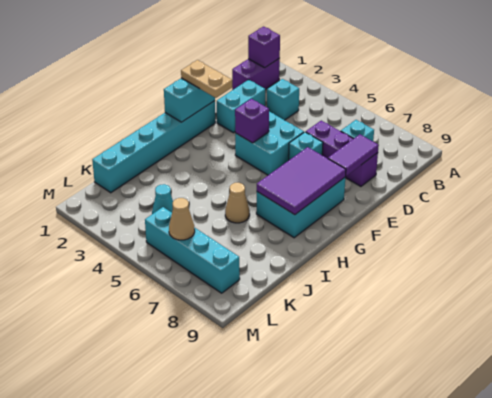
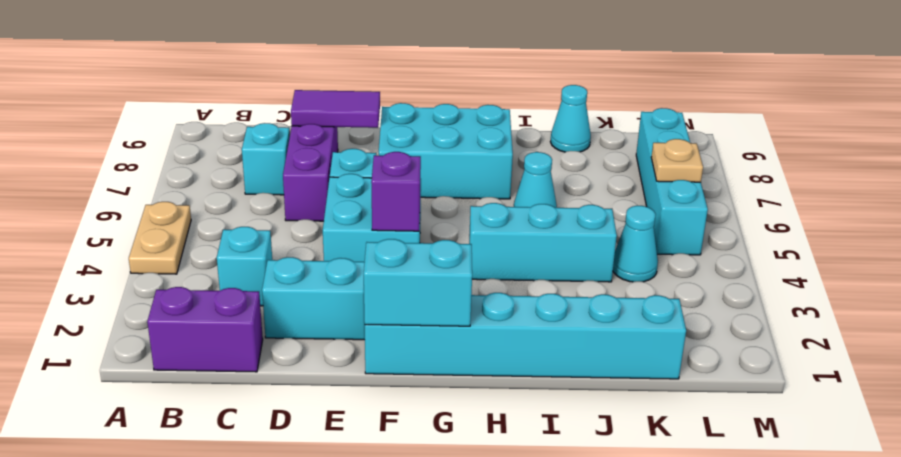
purple 1x1 brick [248,27,280,68] -> none
tan 1x2 plate [181,60,232,98] -> tan 1x2 plate moved to [129,202,191,274]
purple 2x3 tile [257,147,346,215] -> none
none -> cyan 1x3 brick [469,203,617,282]
tan 1x1 cone [225,183,250,223] -> cyan 1x1 cone [514,152,557,208]
none -> cyan 1x1 cone [550,85,591,152]
tan 1x1 cone [169,198,195,240] -> tan 1x1 plate [651,139,703,182]

